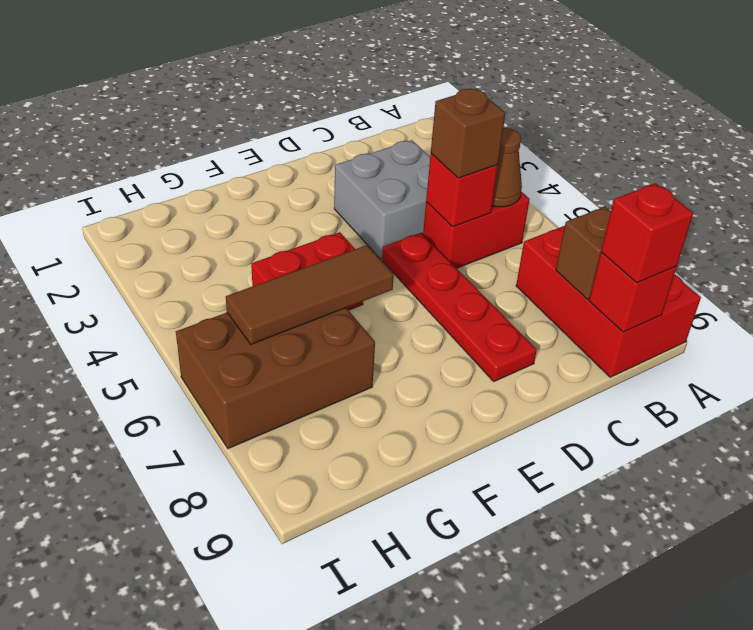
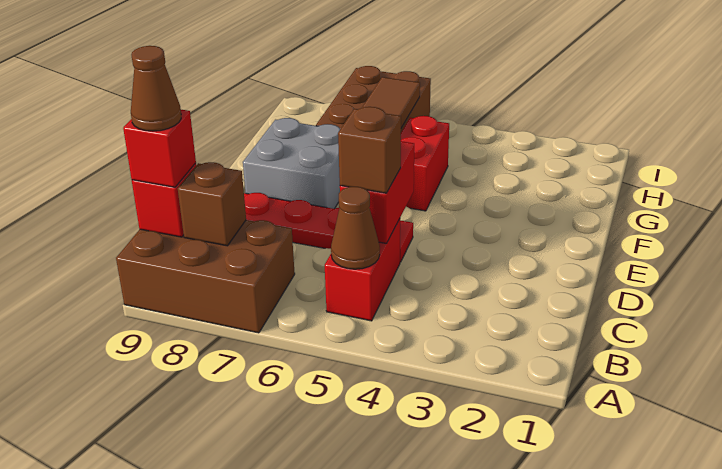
red 2x3 brick [516,226,701,377] -> brown 2x3 brick [116,220,295,333]
none -> brown 1x1 cone [131,46,181,131]
grey 2x2 brick [334,140,430,259] -> grey 2x2 brick moved to [243,118,340,209]
red 1x1 brick [426,154,498,227] -> red 1x2 brick [340,141,414,244]

